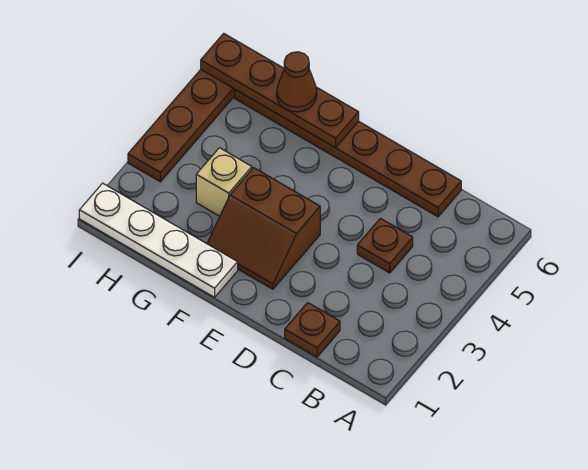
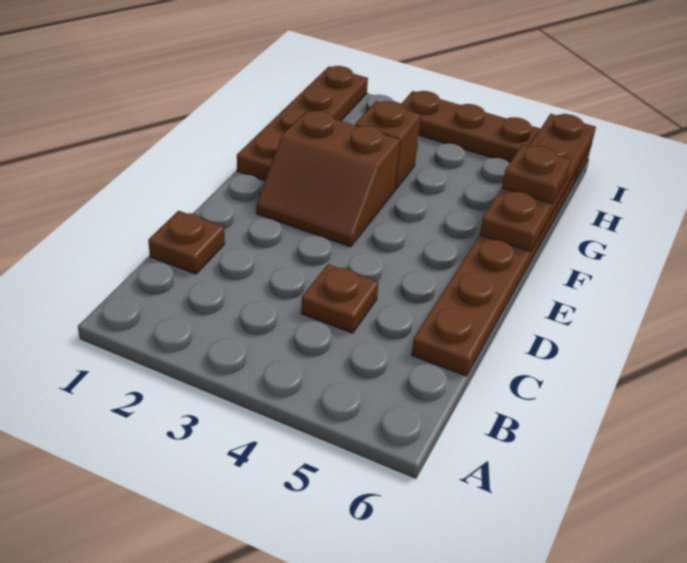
brown 2x2 slope [207,168,320,289] -> brown 2x2 slope turned to [256,111,400,247]
white 1x4 plate [79,183,238,297] -> brown 1x4 plate [237,66,368,180]
tan 1x1 brick [196,148,252,216] -> brown 1x1 brick [355,101,421,190]
brown 1x1 cone [277,52,317,112] -> brown 1x1 plate [502,145,571,203]

